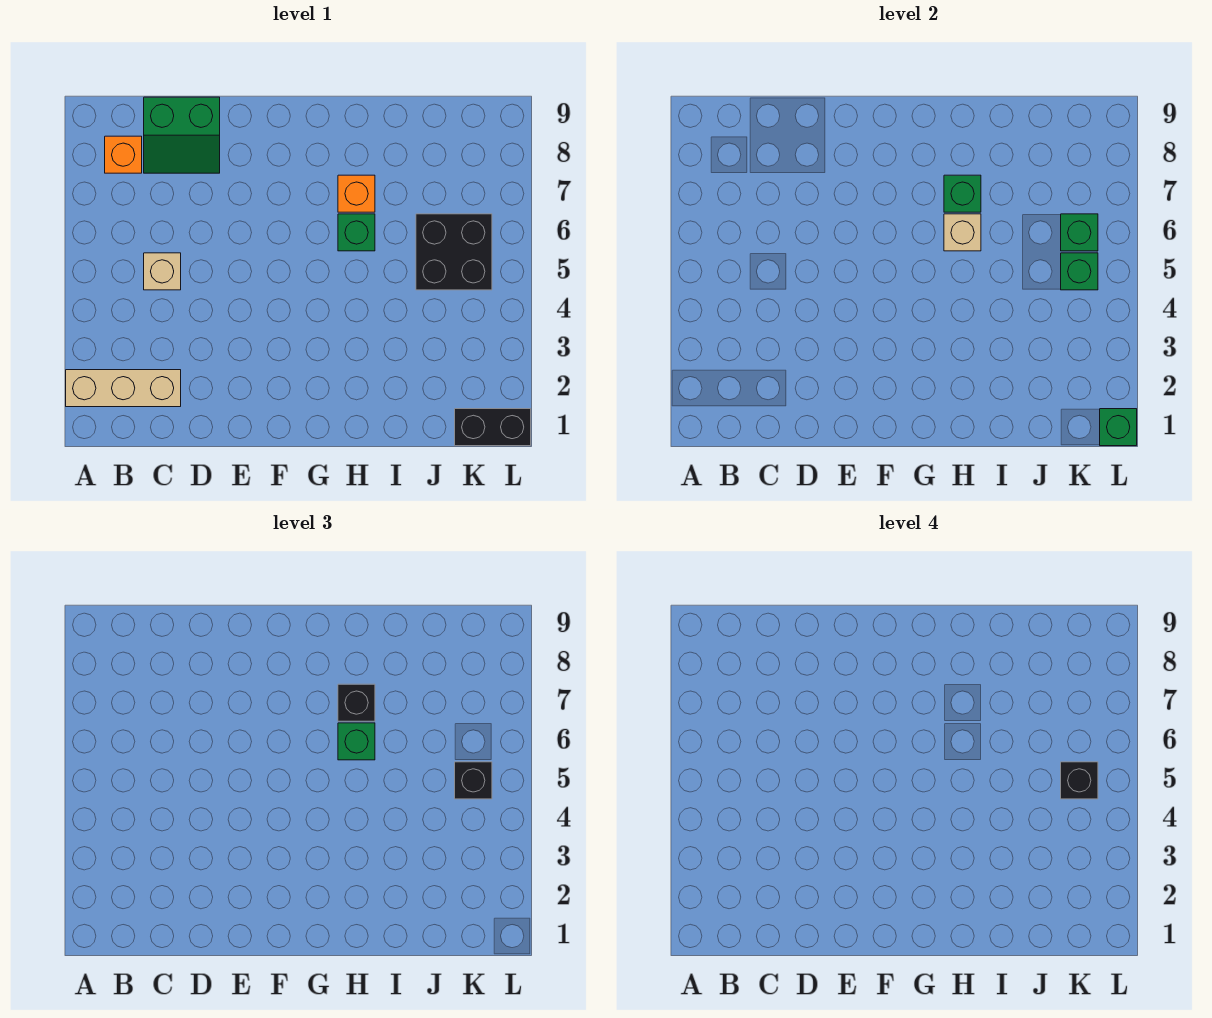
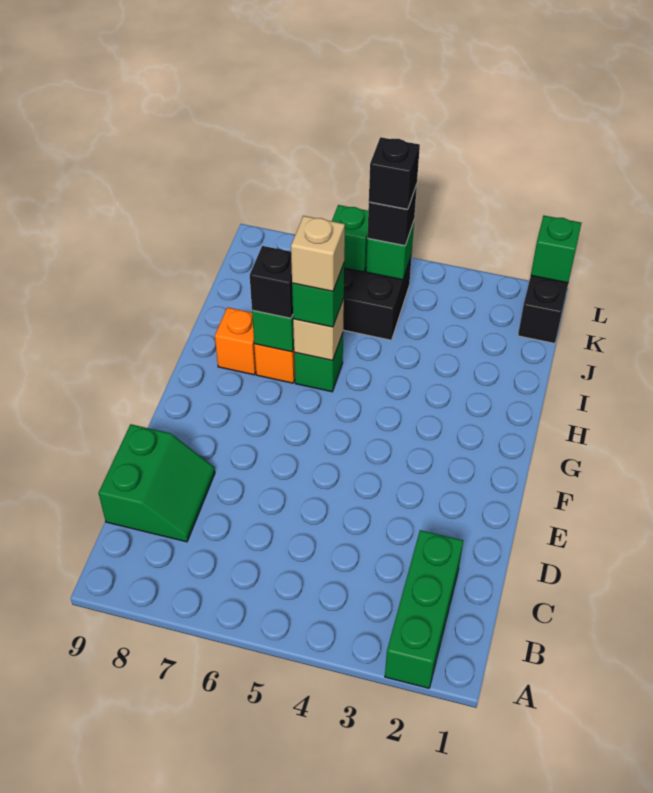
tan 1x3 brick [66,370,181,407] -> green 1x3 brick [385,530,463,688]
orange 1x1 brick [105,136,142,173] -> orange 1x1 brick moved to [215,307,256,375]
tan 1x1 brick [144,253,181,290] -> tan 1x1 brick moved to [291,216,345,291]

